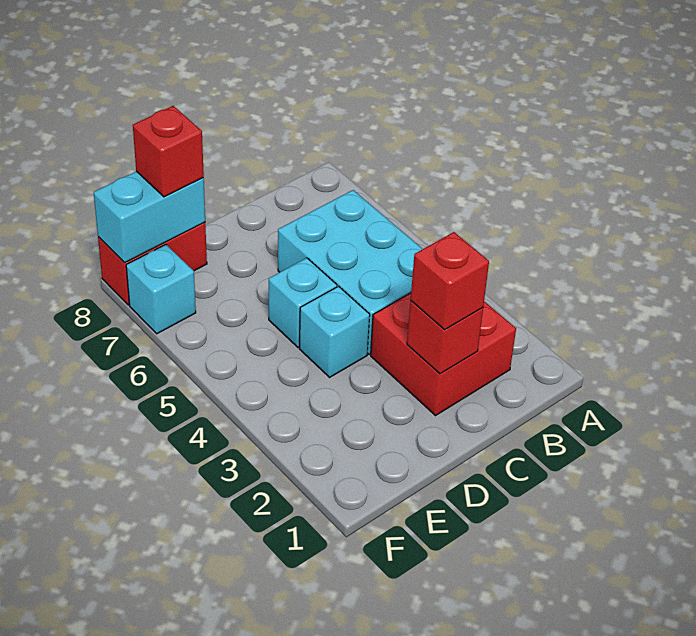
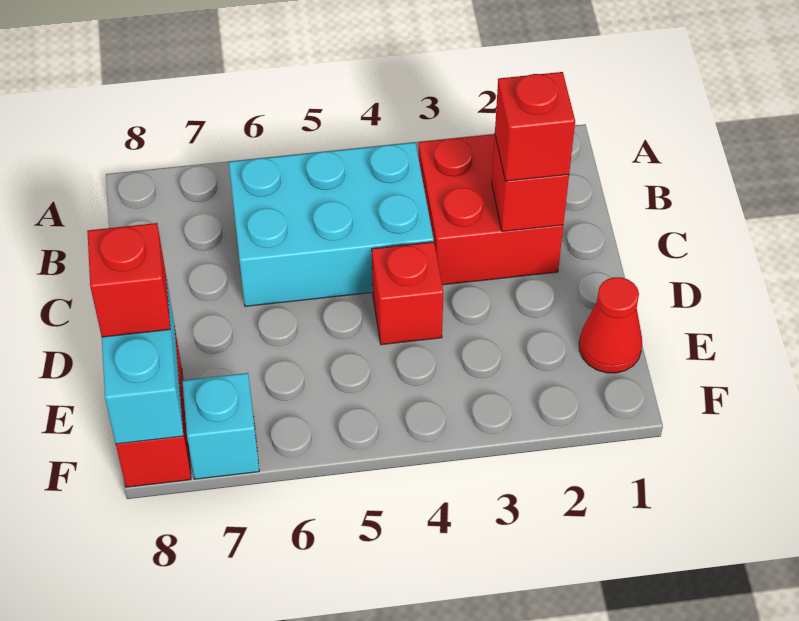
cyan 1x1 brick [299,286,370,377] -> red 1x1 brick [372,242,443,345]
cyan 1x1 brick [269,258,337,347] -> none
none -> red 1x1 cone [579,277,642,373]

